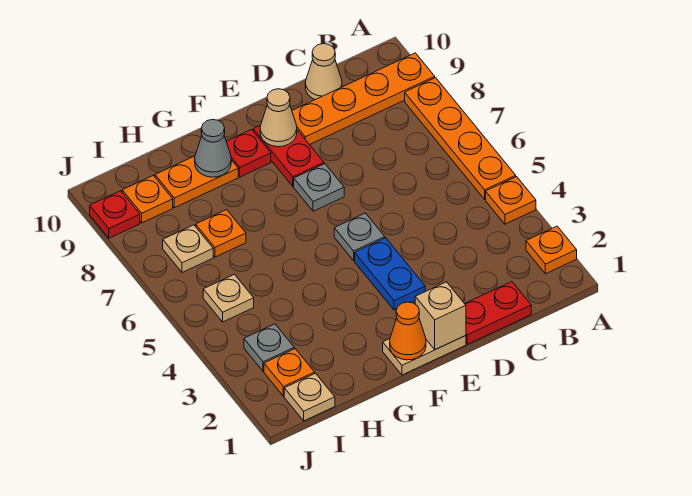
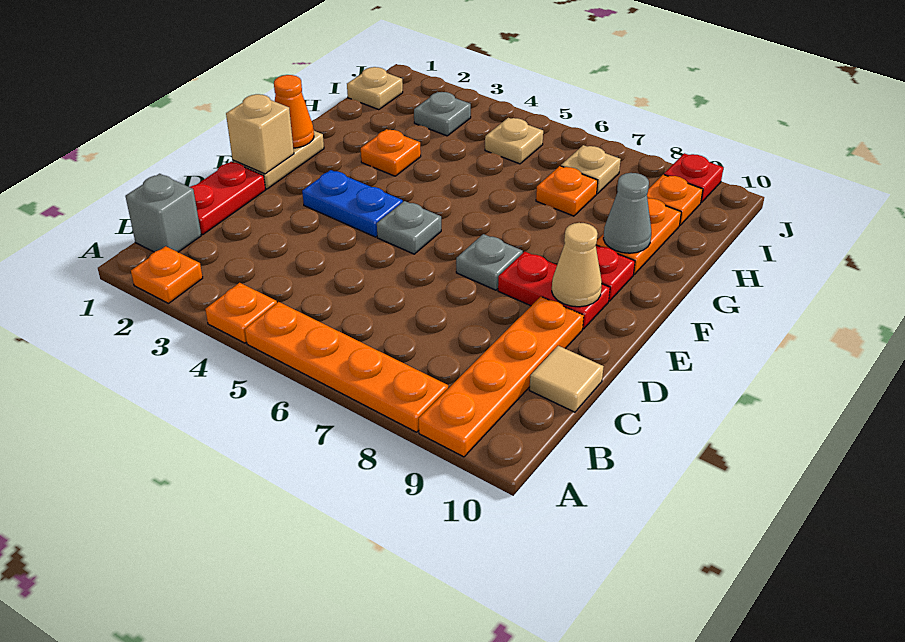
none -> grey 1x1 brick [125,174,201,252]
tan 1x1 cone [305,44,342,100] -> tan 1x1 tile [529,346,604,412]
orange 1x1 plate [264,349,315,396] -> orange 1x1 plate moved to [361,129,421,176]

